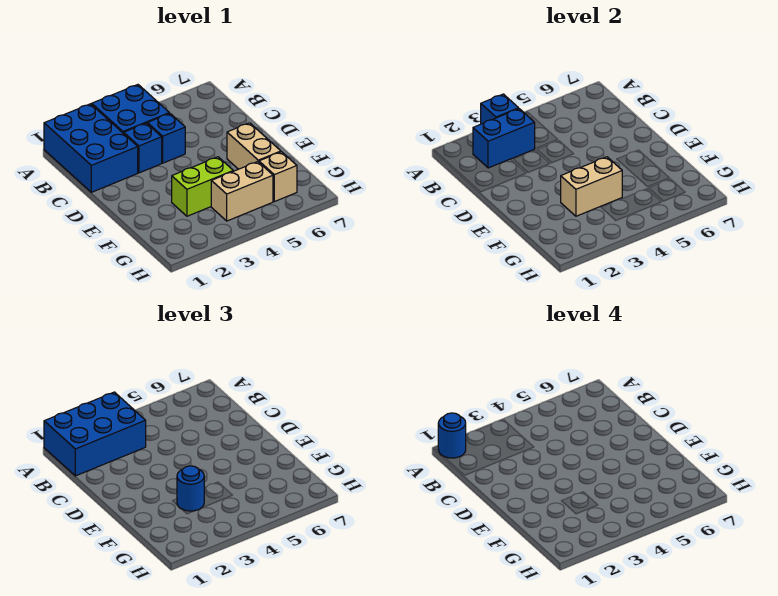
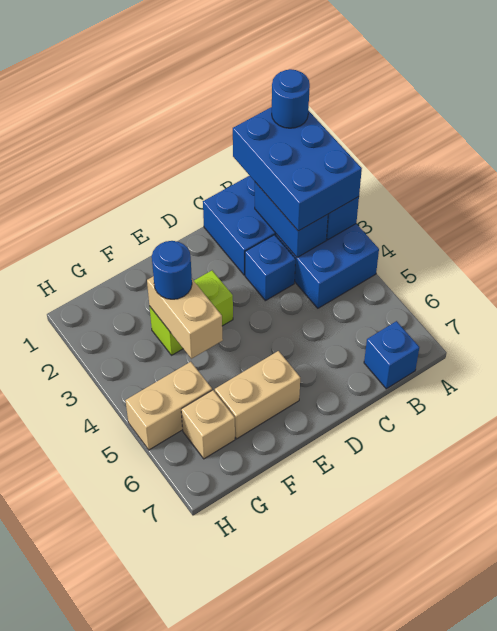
blue 1x1 brick [147,113,185,163] -> blue 1x1 brick moved to [364,321,419,389]
lime 1x2 brick [172,157,233,216] -> lime 1x2 brick turned to [149,271,233,355]
tan 1x2 brick [211,162,273,221] -> tan 1x2 brick turned to [125,362,212,450]

